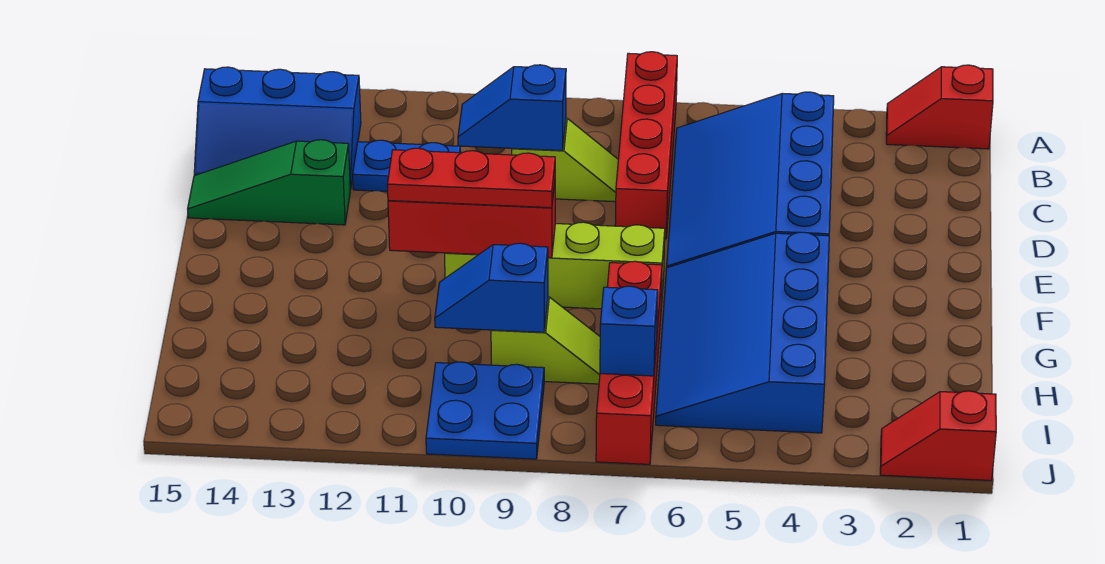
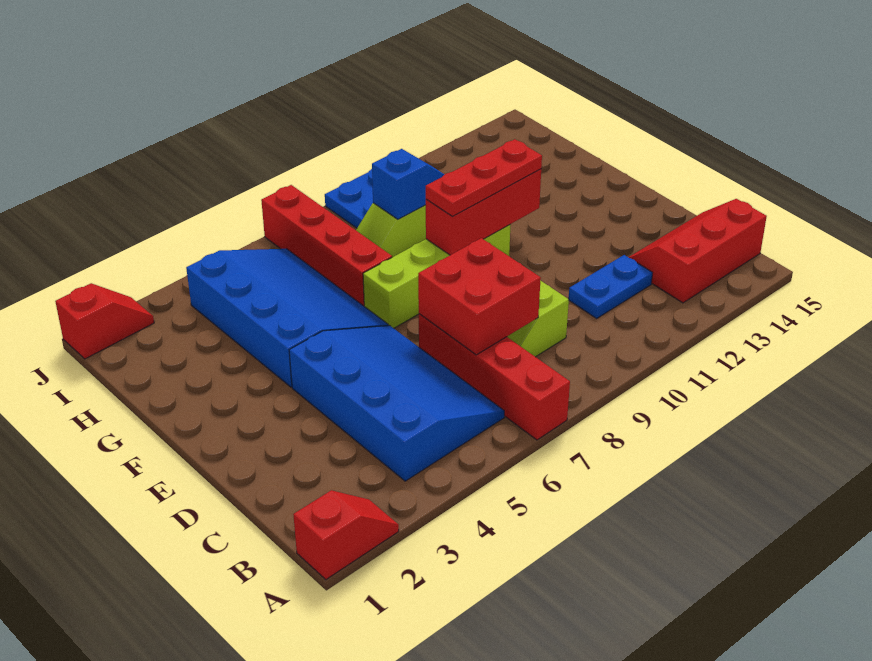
blue 2x3 slope [194,67,361,190] -> red 2x3 slope [628,199,767,303]
none -> red 2x2 brick [418,238,541,355]
blue 1x2 slope [458,65,566,151] -> none
green 1x3 slope [188,140,350,225] -> none
blue 1x1 brick [600,286,658,376] -> none

